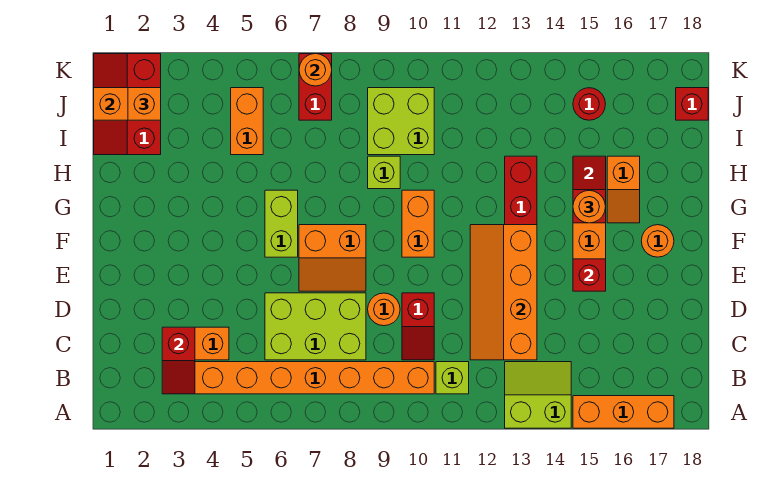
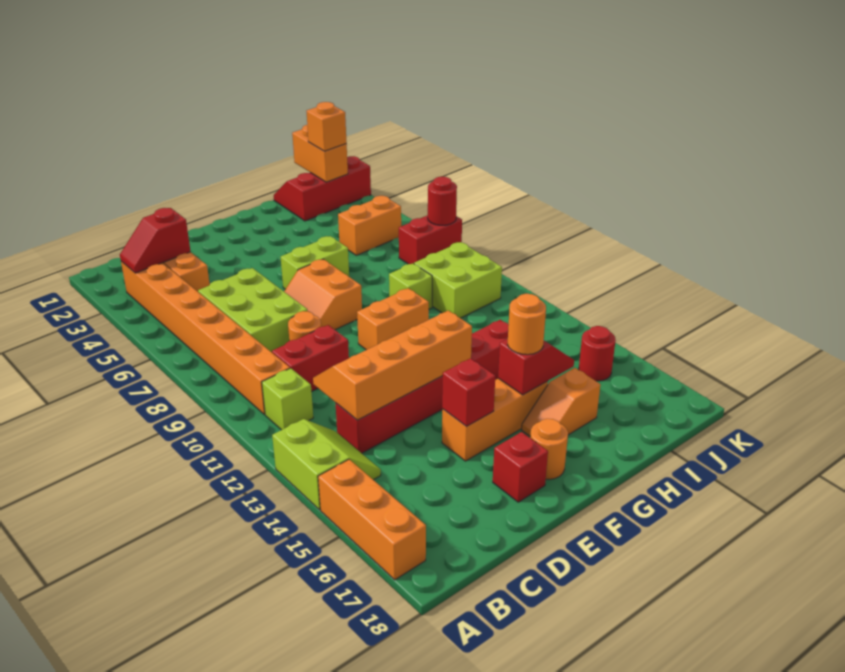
red 1x2 slope [402,293,434,360] -> red 1x2 brick [272,325,349,391]
red 1x1 brick [676,88,708,120] -> red 1x1 brick moved to [493,432,548,502]
orange 1x1 round brick [299,54,332,86] -> red 1x1 round brick [428,177,457,225]

